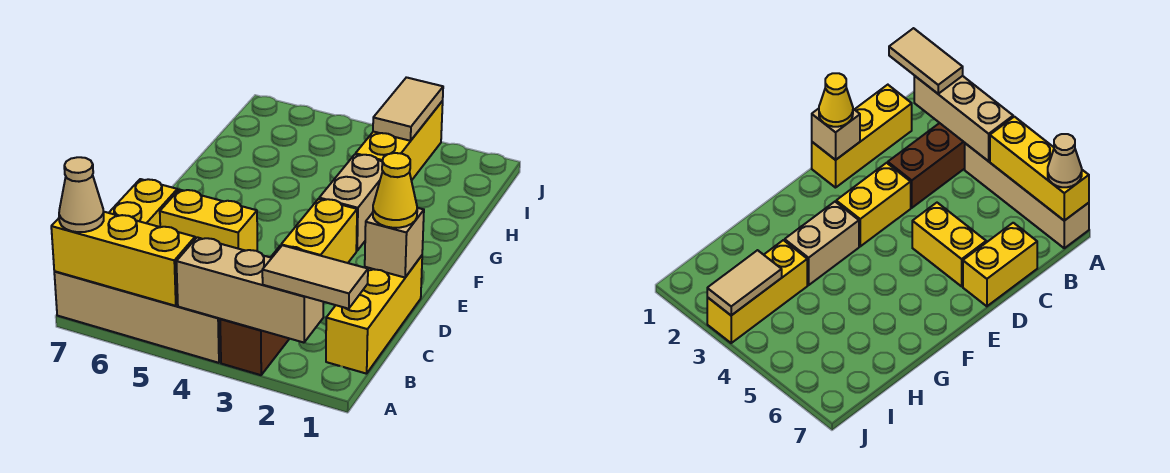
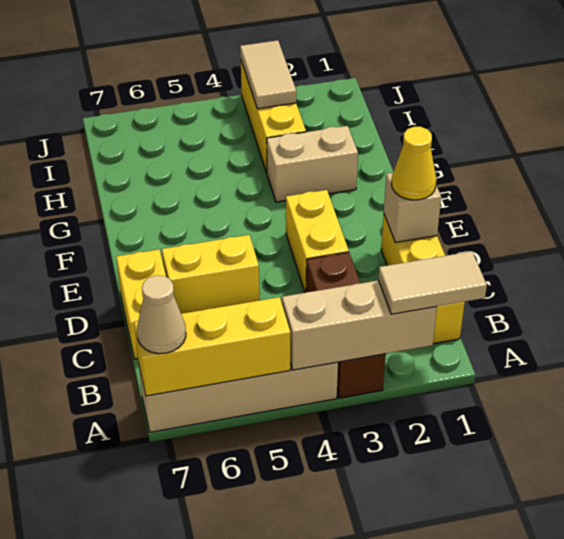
tan 1x2 brick [319,154,383,251] -> tan 1x2 brick turned to [267,126,358,202]

